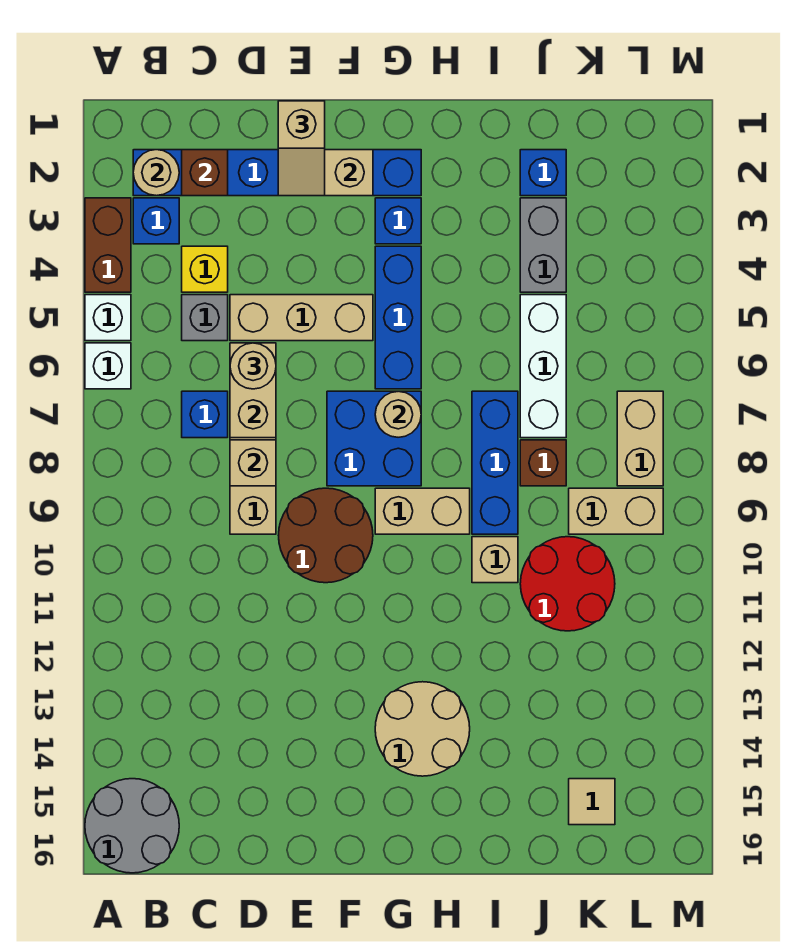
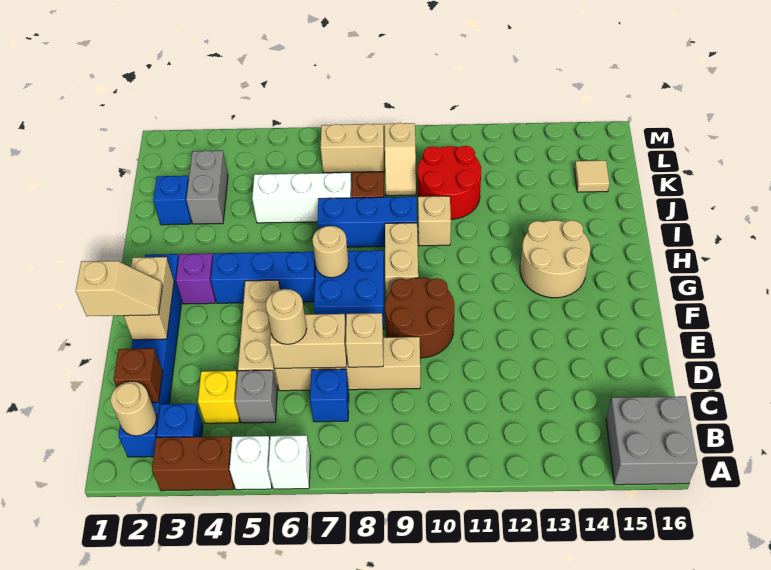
grey 2x2 round brick [85,779,179,873] -> grey 2x2 brick [606,396,697,485]
blue 1x1 brick [375,198,421,244] -> purple 1x1 brick [176,253,216,304]
grey 1x2 brick [520,198,566,292] -> grey 1x2 brick turned to [186,151,228,224]
tan 1x2 brick [569,488,663,534] -> tan 1x2 slope [385,123,416,196]

